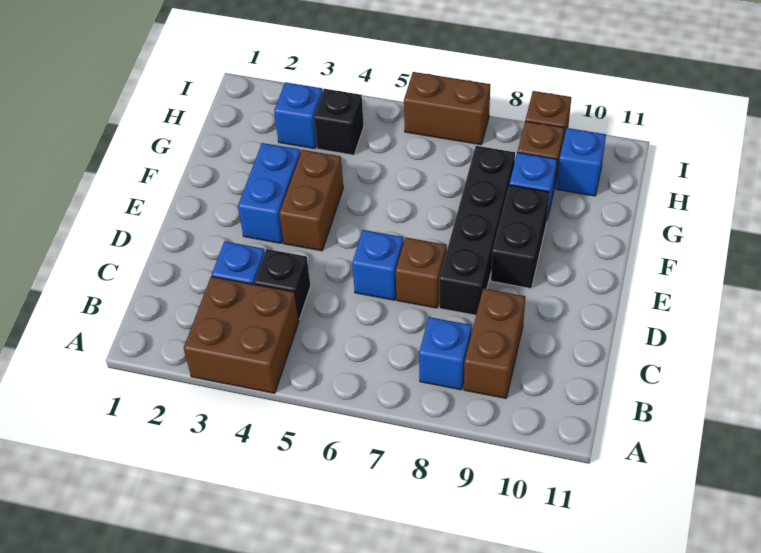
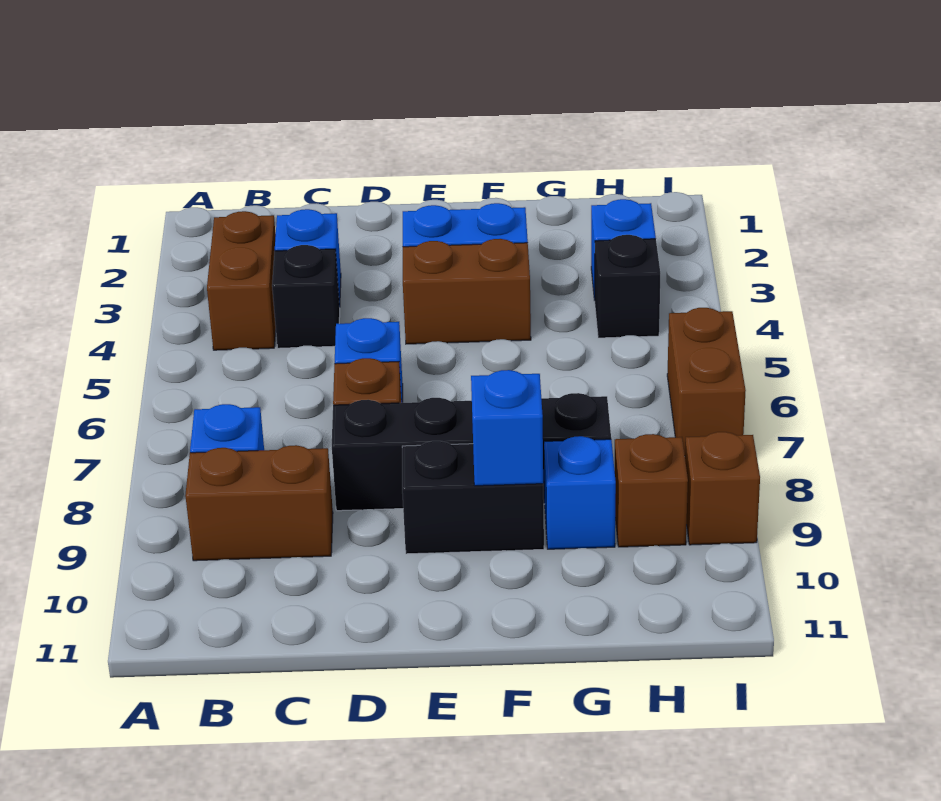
brown 2x2 brick [184,276,299,393] -> brown 1x2 brick [207,211,276,350]
blue 1x1 brick [556,128,606,196] -> blue 1x1 brick moved to [471,370,543,486]

